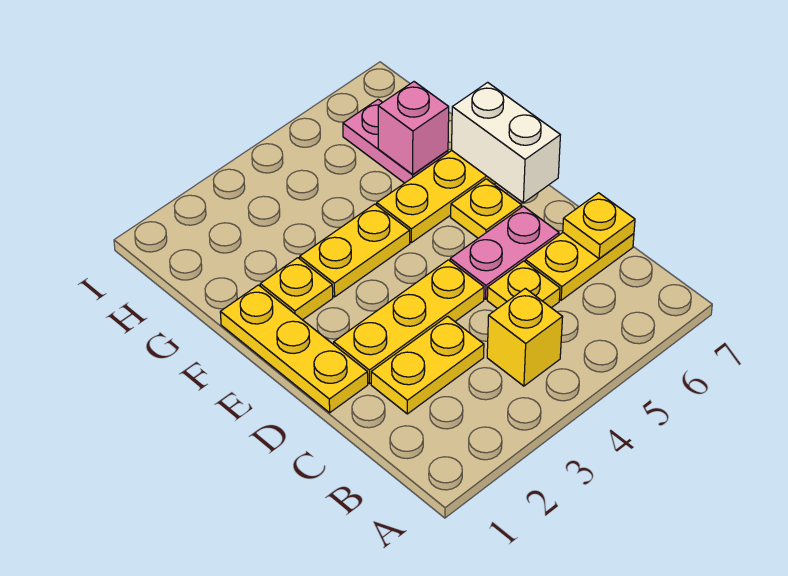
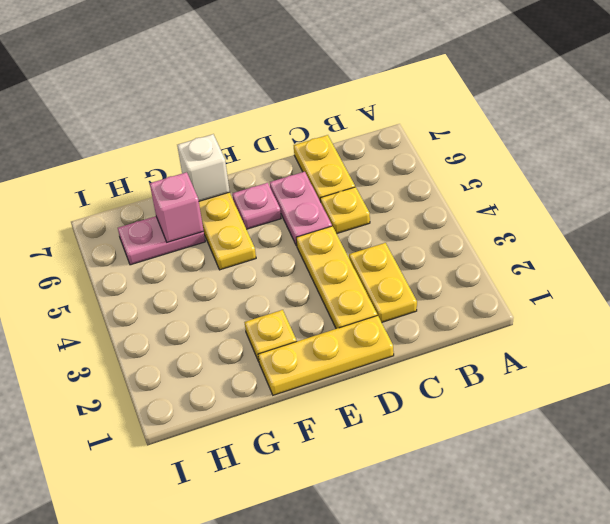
yellow 1x1 brick [487,288,563,386] -> none
yellow 1x1 plate [563,193,635,259] -> none
yellow 1x1 plate [451,179,522,238] -> pink 1x1 plate [232,183,281,229]
white 1x2 brick [452,82,560,203] -> white 1x1 brick [177,134,230,201]
yellow 1x2 plate [300,204,410,297] -> none

